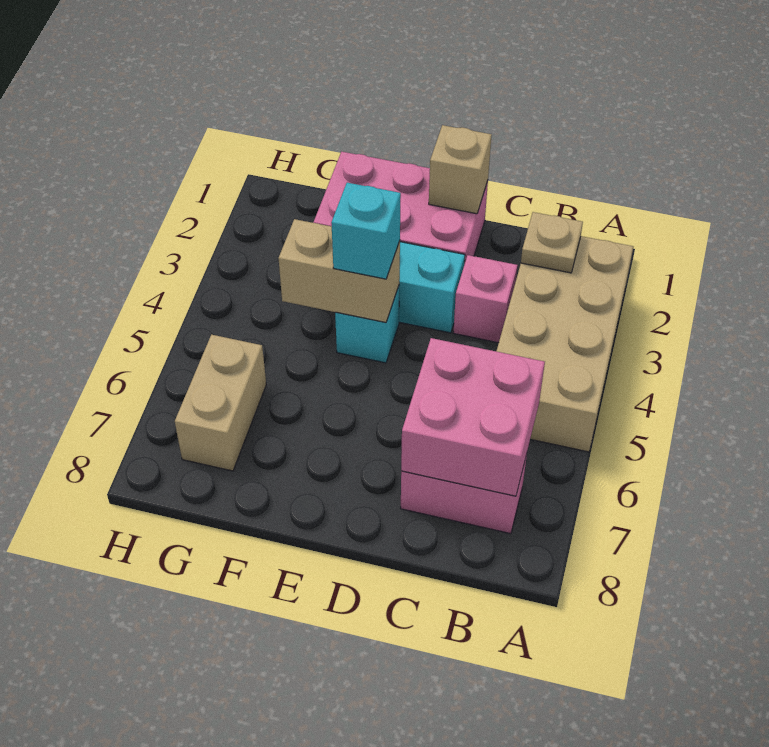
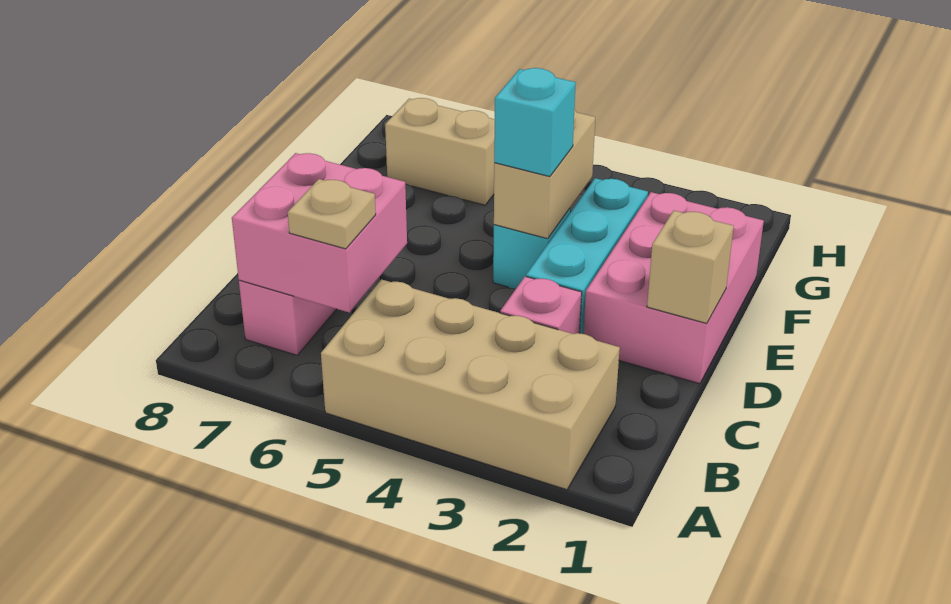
tan 1x1 plate [521,212,583,273] -> tan 1x1 plate moved to [288,179,376,249]

